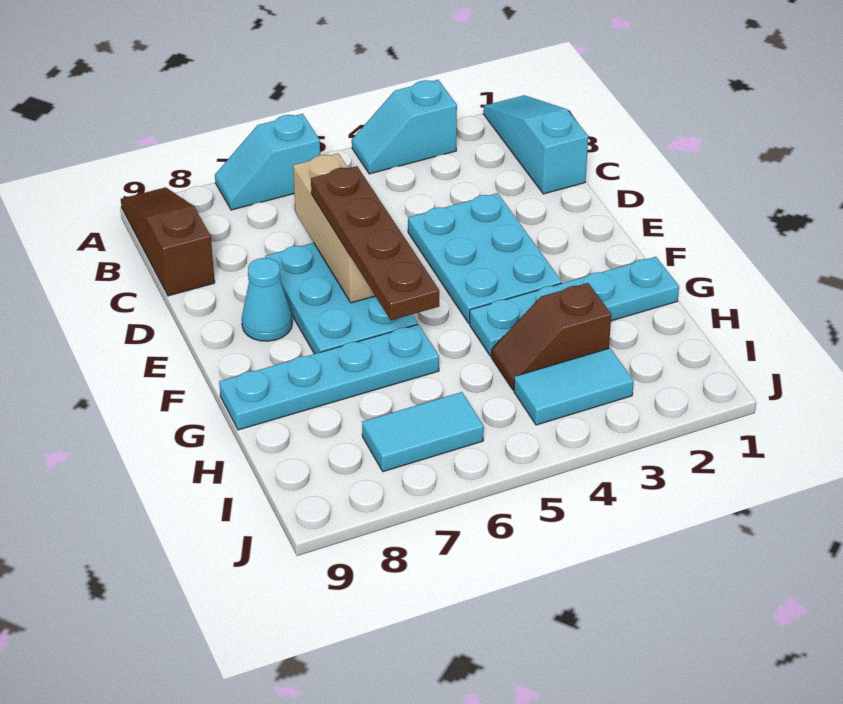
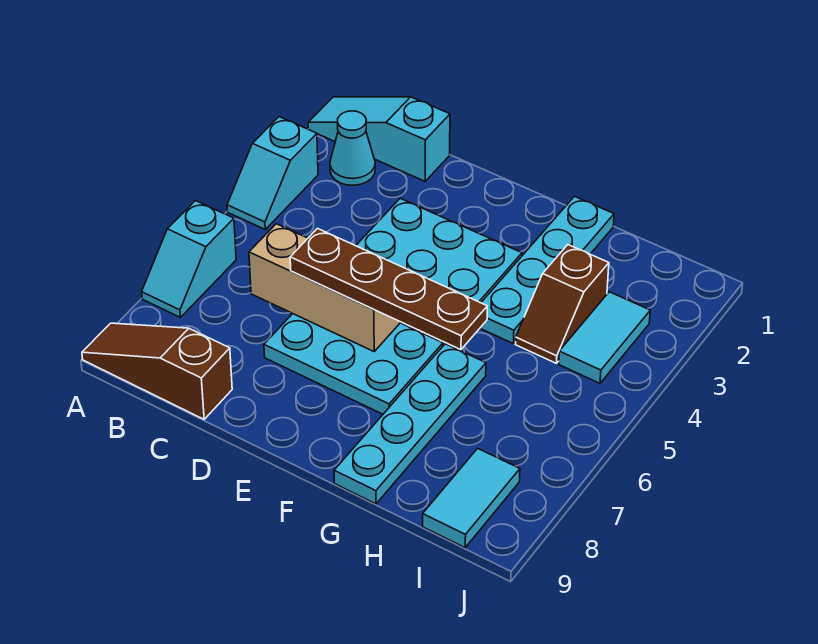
cyan 1x1 cone [242,258,292,341] -> cyan 1x1 cone moved to [330,111,375,185]
cyan 1x2 tile [362,392,484,472] -> cyan 1x2 tile moved to [423,448,520,548]

